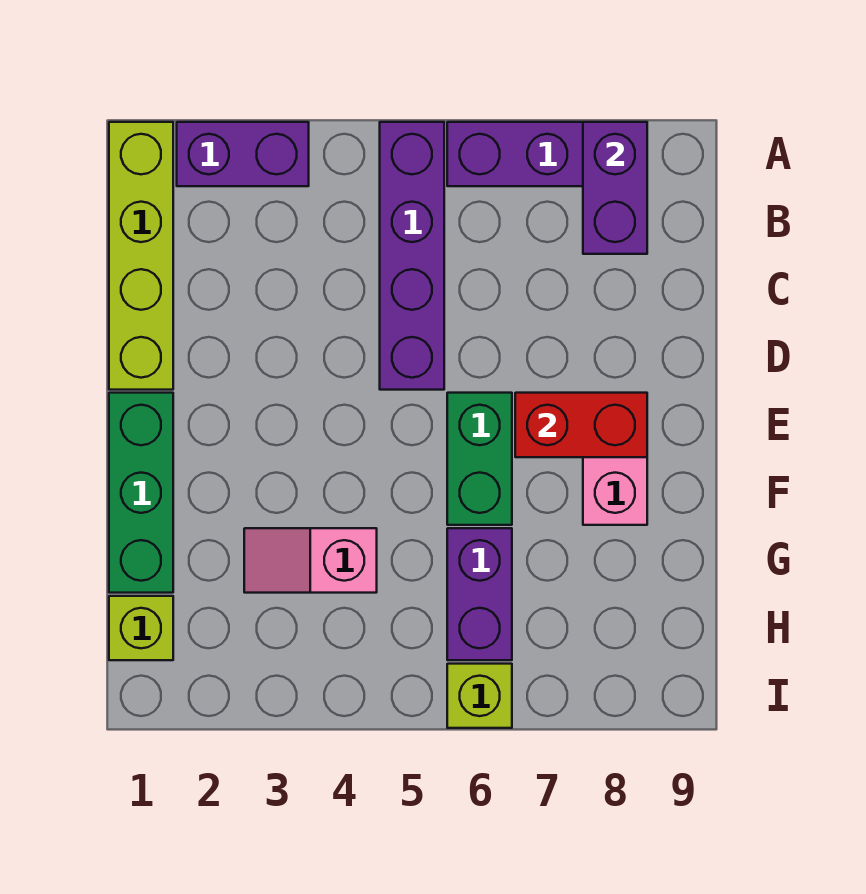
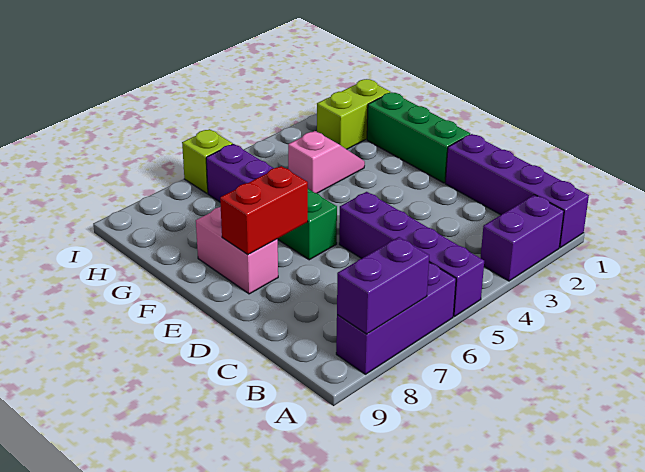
lime 1x4 brick [109,122,173,390] -> purple 1x4 brick [445,134,589,248]
purple 1x2 brick [583,122,647,254] -> purple 1x2 brick turned to [337,237,429,334]
lime 1x1 brick [109,596,173,660] -> lime 1x2 brick [317,79,391,149]

